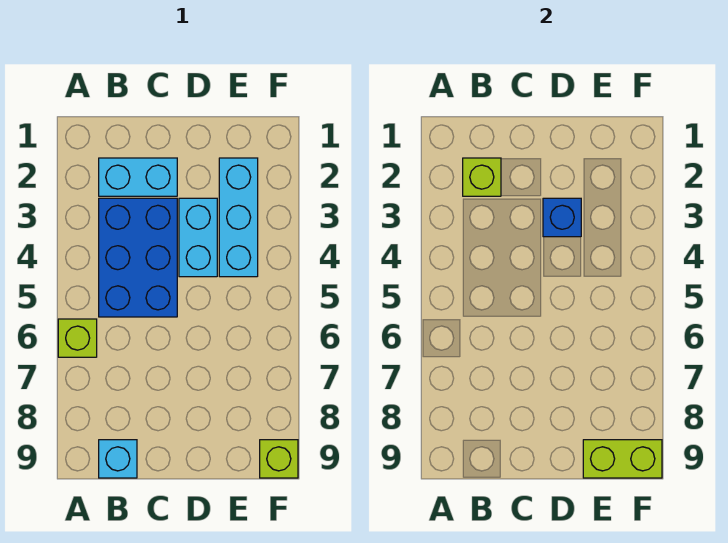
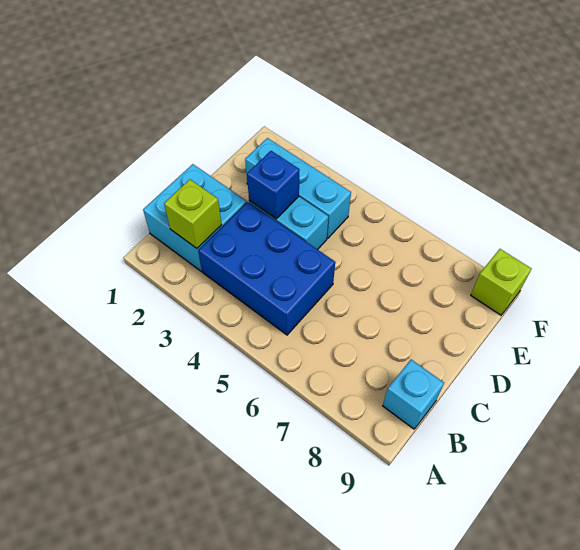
lime 1x1 brick [58,319,97,357] -> none
cyan 1x2 brick [99,158,177,196] -> cyan 2x2 brick [143,164,247,272]
lime 1x2 brick [583,440,662,478] -> none

